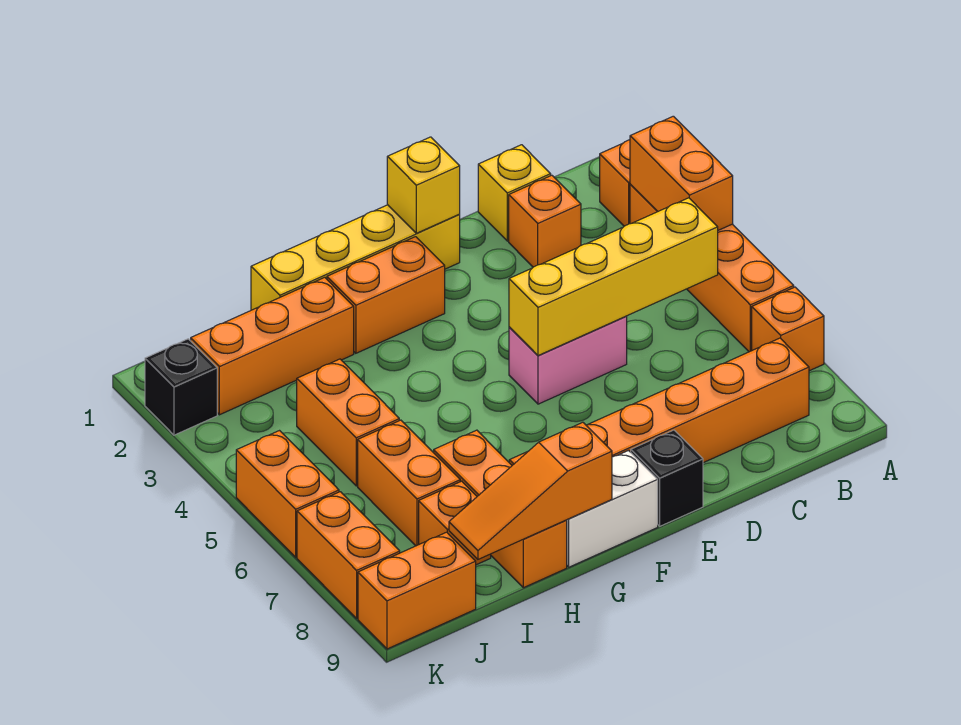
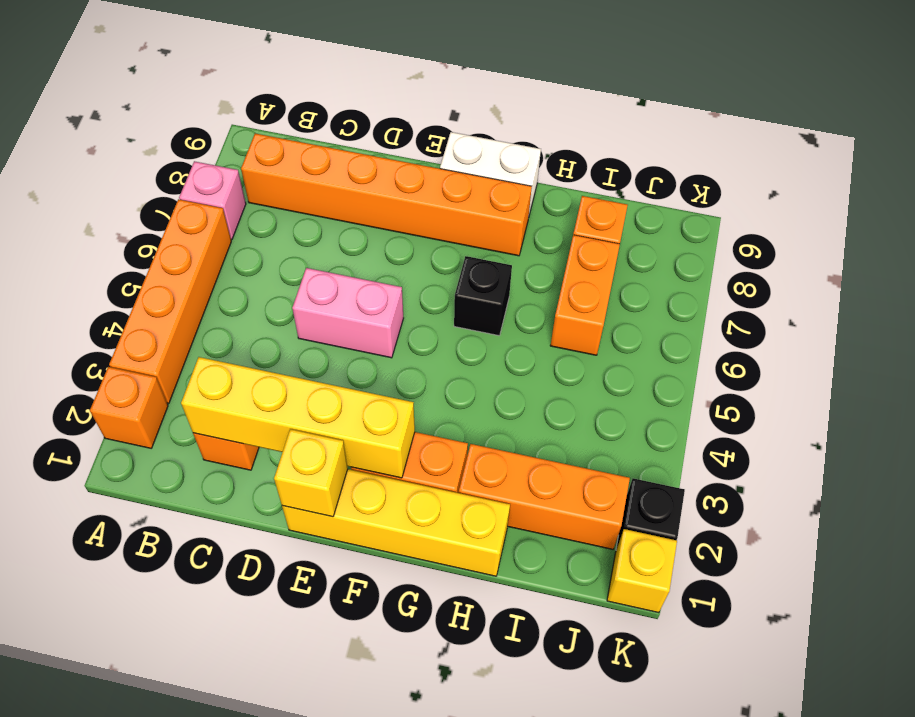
orange 1x2 brick [630,116,733,230] -> none
orange 1x1 brick [752,287,824,371] -> pink 1x1 brick [179,161,246,239]
yellow 1x4 brick [509,198,718,356] -> yellow 1x4 brick moved to [181,357,415,478]
yellow 1x1 brick [478,145,551,241] -> yellow 1x1 brick moved to [607,529,677,613]
black 1x1 brick [631,430,703,526] -> black 1x1 brick moved to [454,256,512,336]
orange 1x3 slope [449,422,612,559] -> none
orange 1x3 brick [434,430,567,588] -> none
orange 1x2 brick [297,359,399,486] -> none
orange 1x2 brick [358,532,476,649] -> none
orange 1x2 brick [236,431,339,557] -> none
orange 1x2 brick [297,492,400,618] -> none

